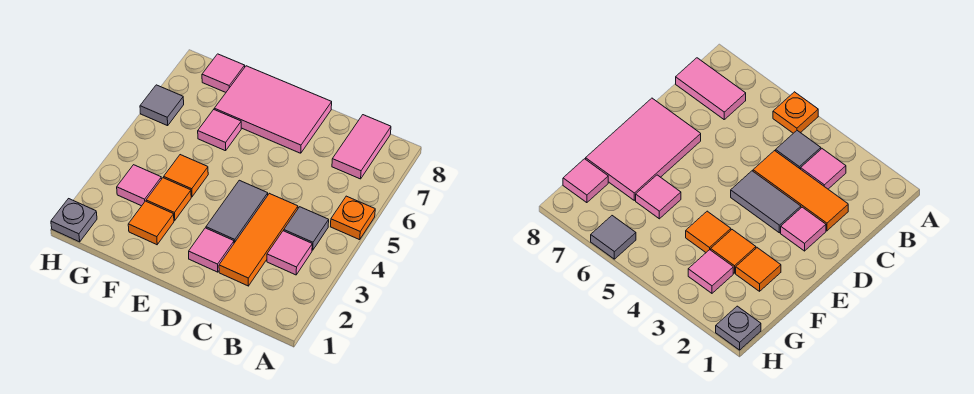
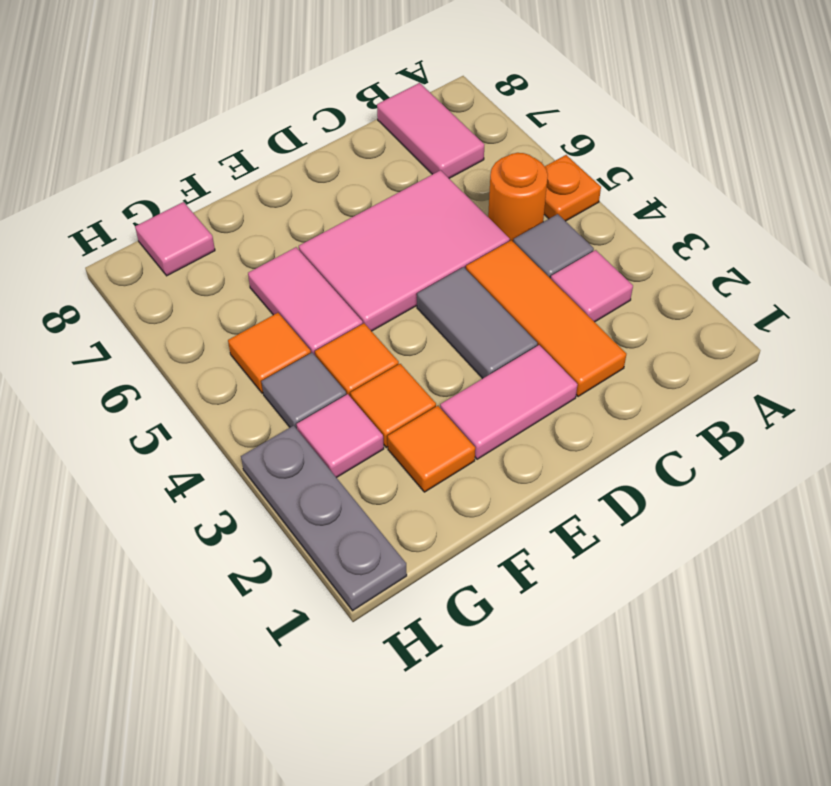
none -> orange 1x1 round brick [488,153,548,241]
pink 1x1 tile [189,228,234,272] -> pink 1x2 tile [440,345,578,459]
pink 2x3 tile [214,66,332,153] -> pink 2x3 tile moved to [299,170,510,331]
pink 1x1 tile [198,110,241,151] -> pink 1x2 tile [248,247,363,355]
none -> orange 1x1 tile [228,313,311,393]
grey 1x1 plate [51,199,97,242] -> grey 1x3 plate [241,426,407,611]
grey 1x1 tile [140,85,184,126] -> grey 1x1 tile moved to [262,353,346,429]

